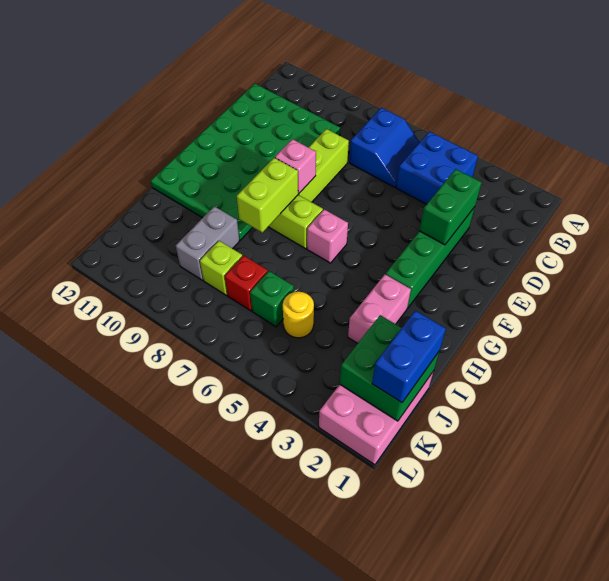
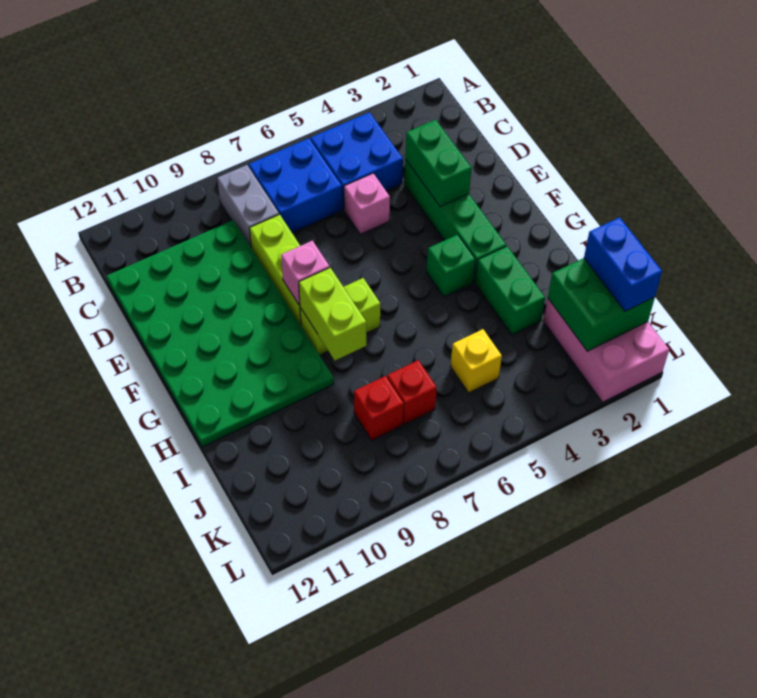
blue 2x2 slope [349,108,420,187] -> blue 2x2 brick [249,138,342,233]
pink 1x1 brick [307,209,348,263] -> pink 1x1 brick moved to [344,173,390,234]
pink 1x2 brick [348,274,411,343] -> green 1x2 brick [475,246,545,335]
grey 1x2 brick [176,206,239,280] -> grey 1x2 brick moved to [217,165,279,247]
yellow 1x1 round brick [283,292,314,338] -> yellow 1x1 brick [450,329,502,393]
green 1x1 brick [250,271,294,327] -> green 1x1 brick moved to [427,235,475,297]
lime 1x1 brick [200,241,243,295] -> red 1x1 brick [354,376,404,441]

